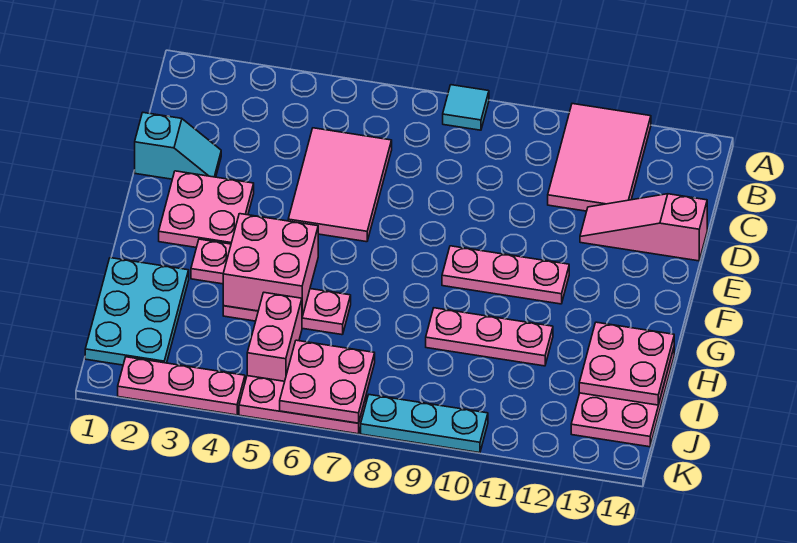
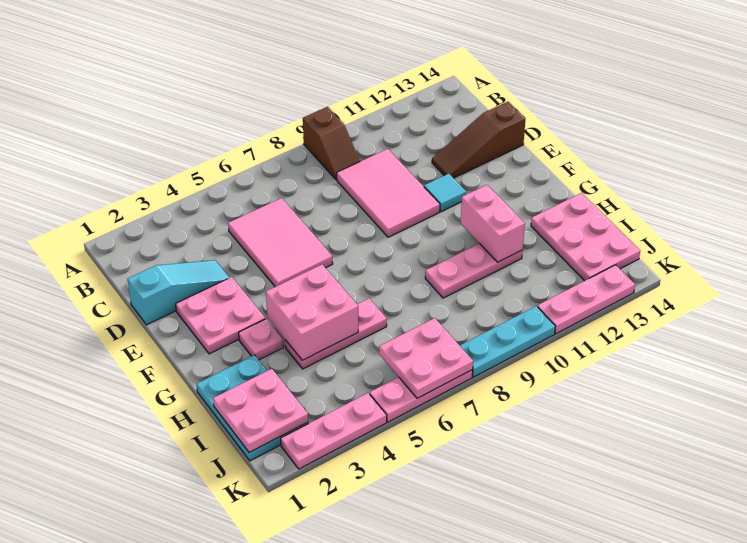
cyan 1x1 tile [443,85,489,130] -> cyan 1x1 tile moved to [424,174,466,212]
none -> brown 1x2 slope [303,107,360,180]
pink 2x3 tile [548,104,651,211] -> pink 2x3 tile moved to [337,149,440,237]
cyan 1x2 slope [135,113,221,179] -> cyan 1x3 slope [128,260,230,325]
pink 1x3 slope [580,194,707,261] -> brown 1x3 slope [432,102,525,178]
pink 1x3 plate [442,246,569,304] -> pink 1x3 plate moved to [537,265,635,334]
pink 2x2 plate [579,322,674,405] -> pink 2x2 plate moved to [213,369,308,452]
pink 1x2 brick [247,293,302,381] -> pink 1x2 brick moved to [461,185,525,262]

